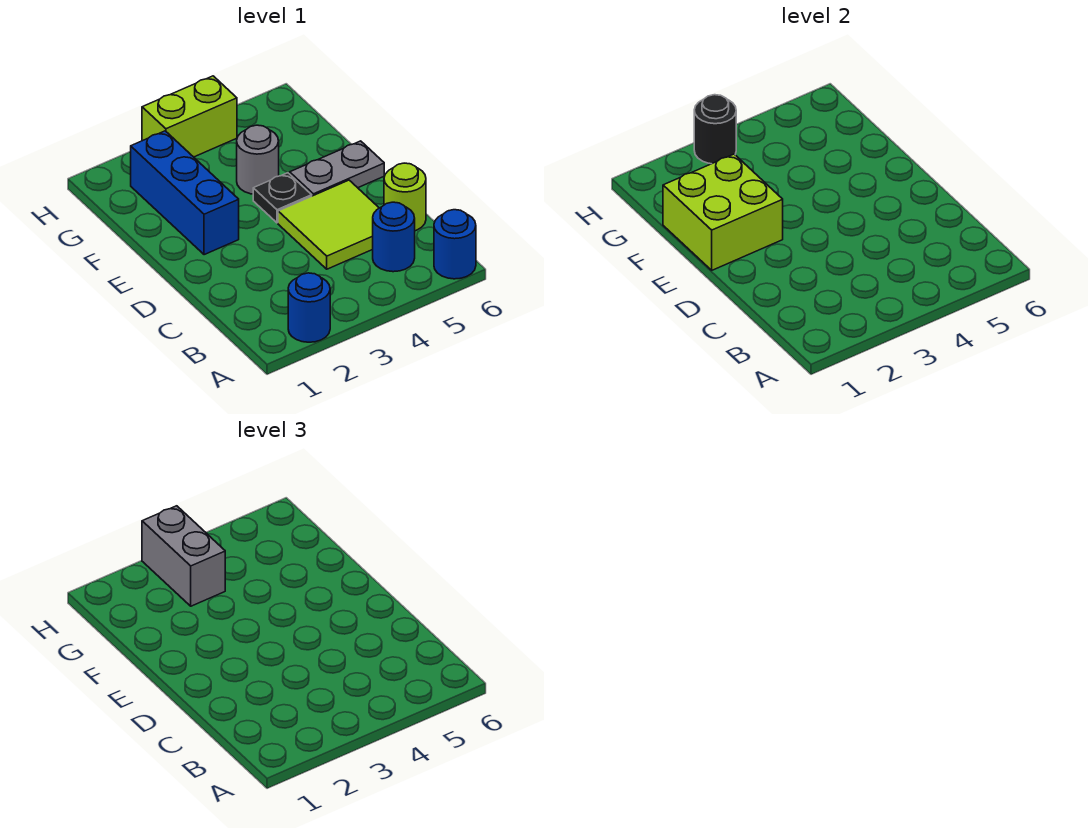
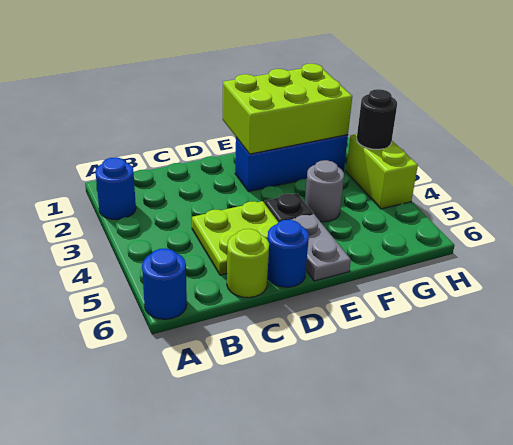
blue 1x1 round brick [373,202,415,272] -> blue 1x1 round brick moved to [267,220,309,287]
lime 2x2 tile [278,180,379,269] -> lime 2x2 plate [192,201,278,275]
lime 2x2 brick [663,154,783,270] -> lime 2x3 brick [223,64,352,154]
grey 1x2 brick [142,506,225,606] -> none

